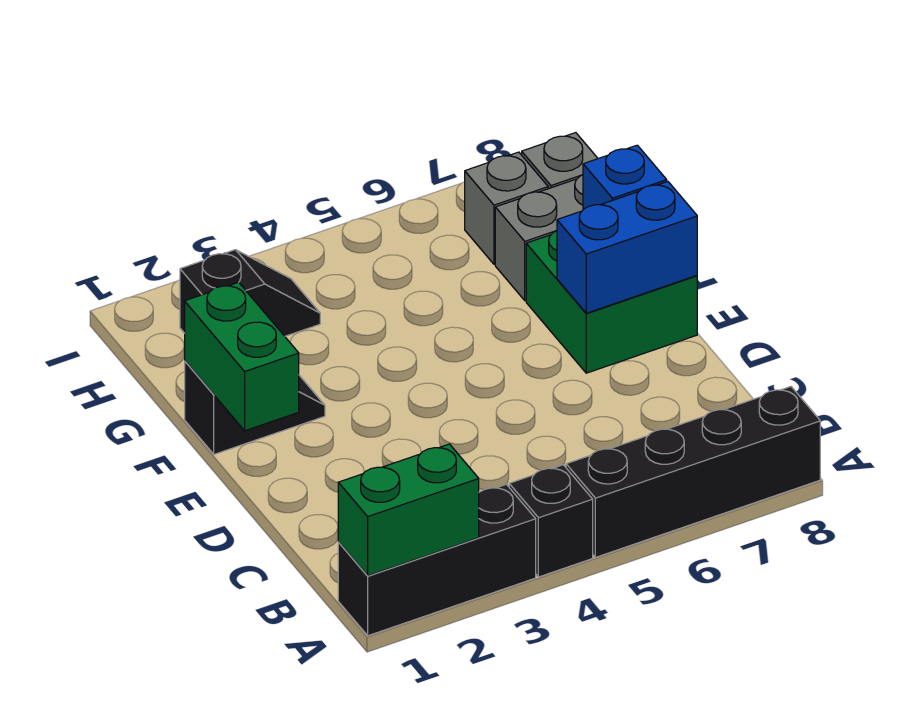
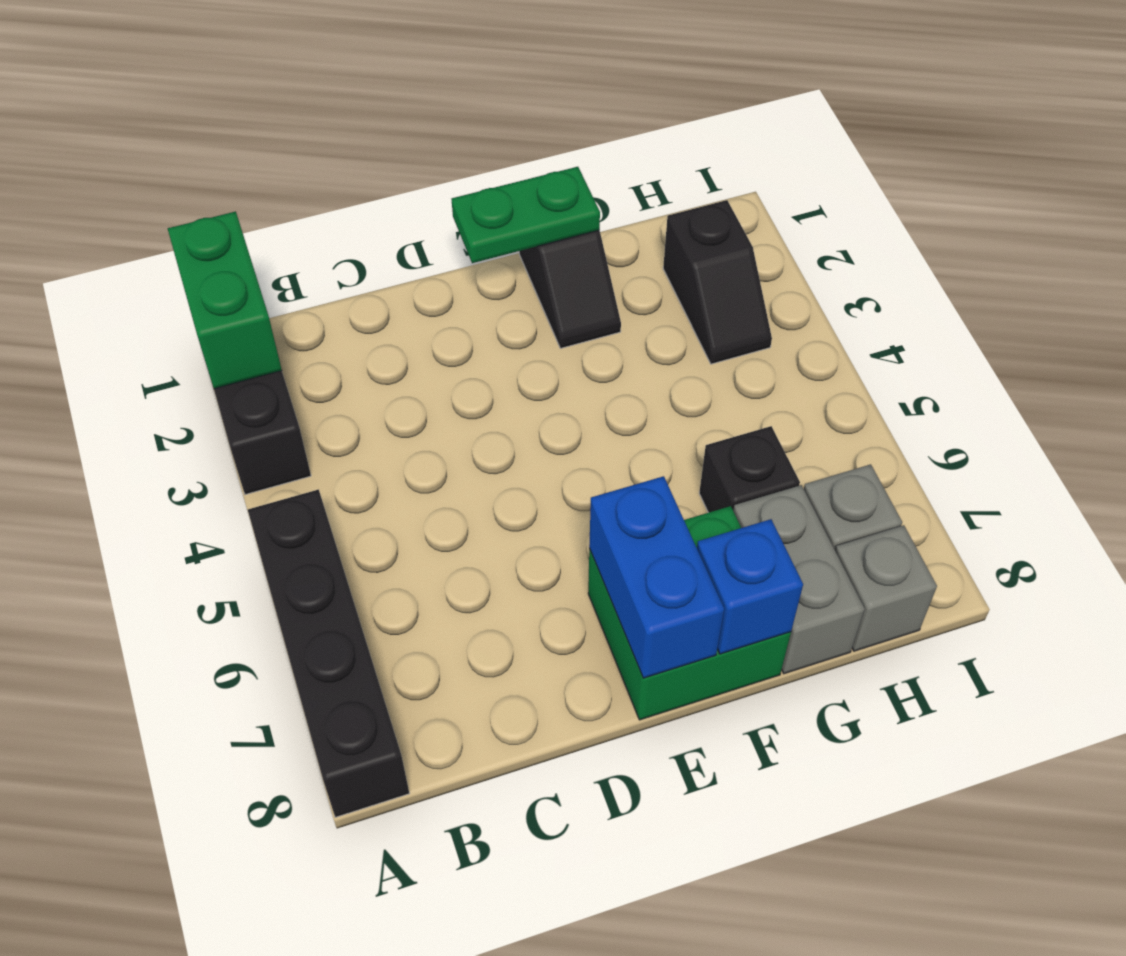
black 1x1 brick [509,465,593,577] -> black 1x1 brick moved to [699,426,800,513]
green 1x2 brick [185,282,299,431] -> green 1x2 plate [452,167,600,263]

